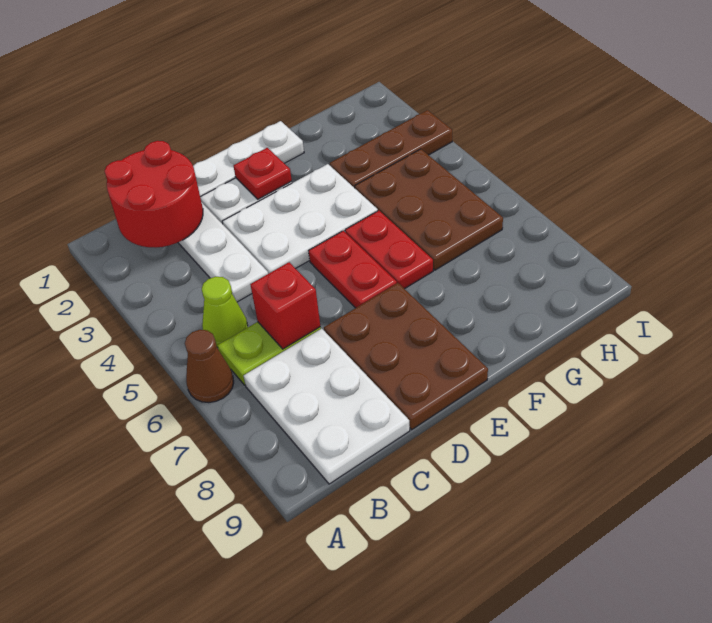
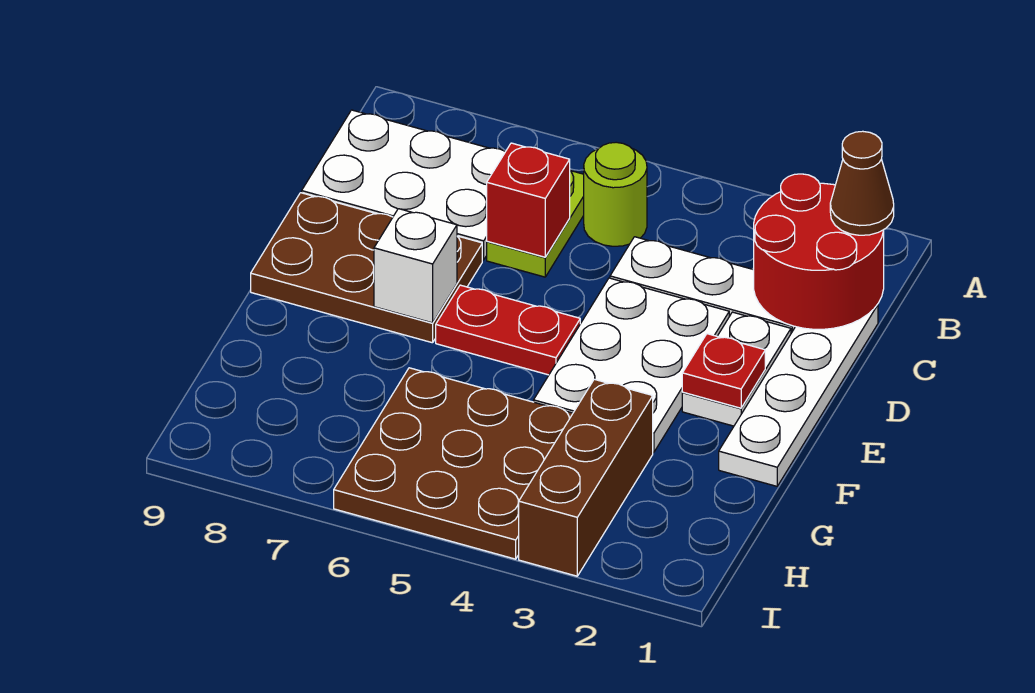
brown 1x1 cone [185,330,234,403] -> brown 1x1 cone moved to [830,131,894,235]
lime 1x1 cone [202,277,248,347] -> lime 1x1 round brick [584,142,647,246]
none -> white 1x1 brick [374,209,457,323]
red 1x2 plate [345,211,433,289] -> none
brown 1x3 plate [330,110,452,188] -> brown 1x3 brick [519,379,653,576]
brown 2x3 plate [355,149,503,270] -> brown 3x3 plate [334,368,573,559]

